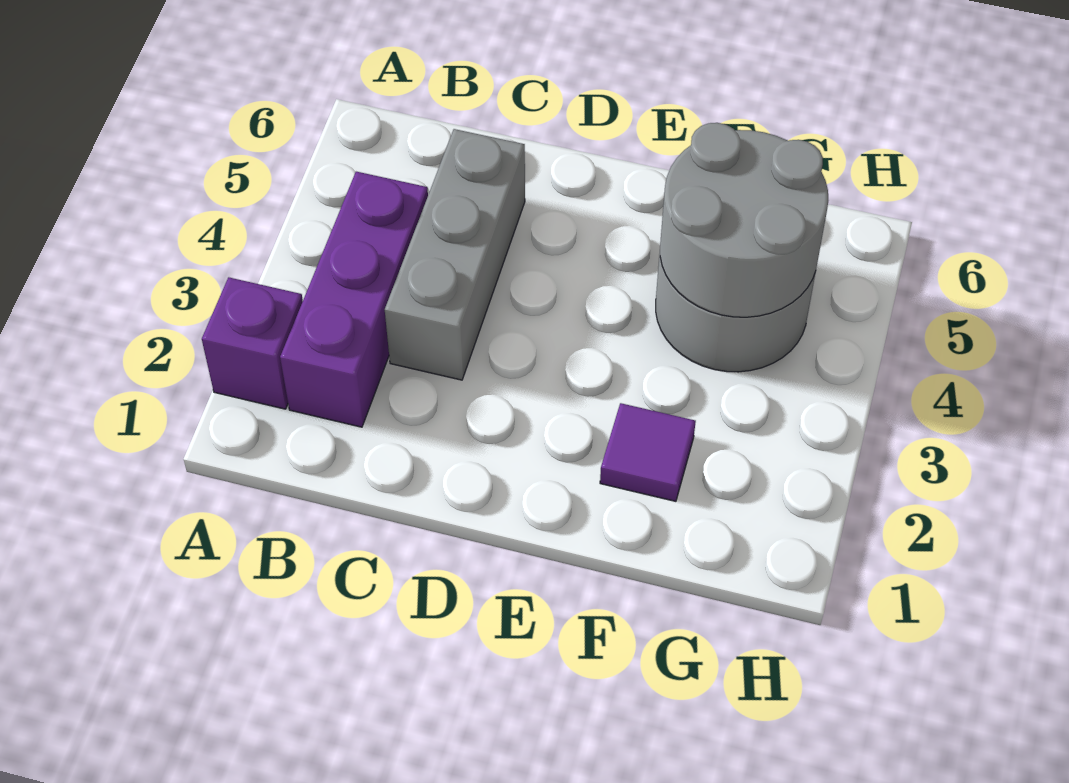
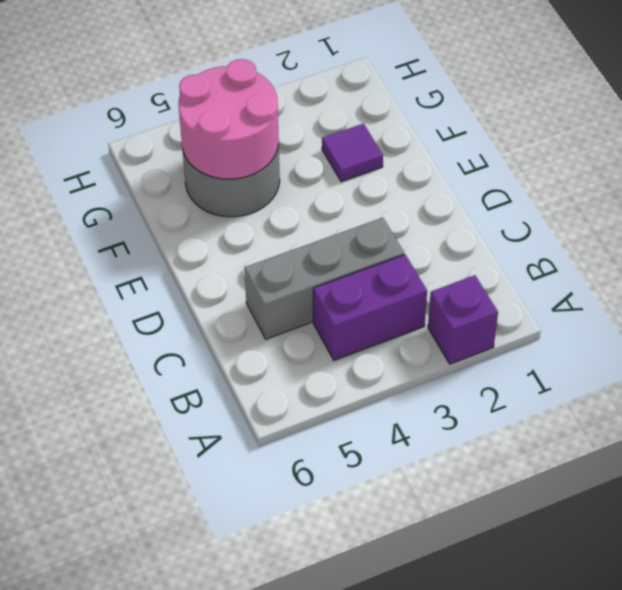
purple 1x3 brick [280,172,428,427] -> purple 1x2 brick [313,255,427,360]
grey 2x2 round brick [660,123,828,317] -> pink 2x2 round brick [179,59,279,179]

